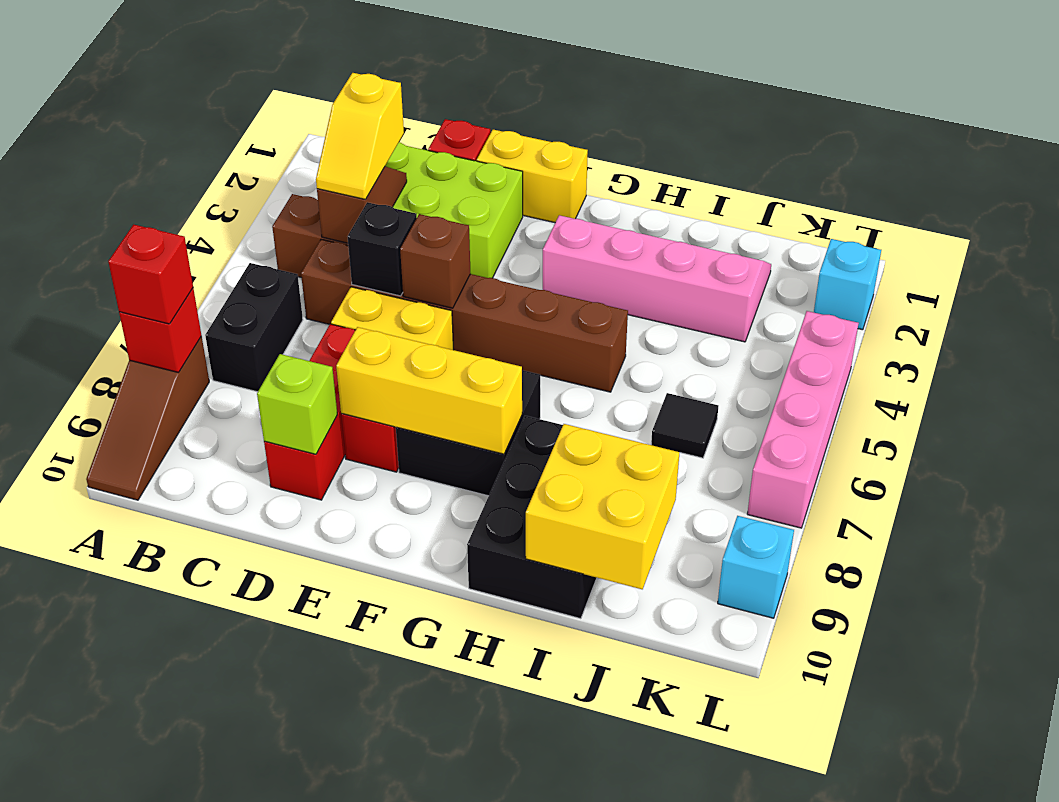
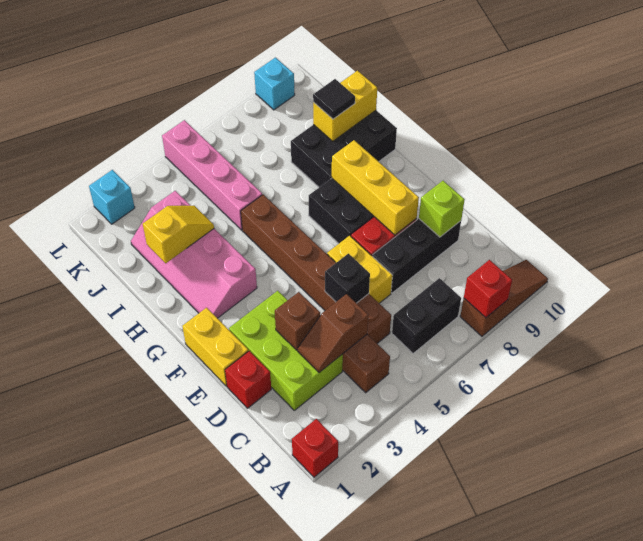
red 1x1 brick [108,225,193,324] -> red 1x1 brick moved to [292,419,338,477]
yellow 1x2 slope [316,73,404,199] -> yellow 1x2 slope moved to [143,206,214,263]
red 1x3 brick [264,324,355,500] -> black 1x3 brick [373,219,461,293]
brown 1x1 brick [400,214,471,308] -> brown 1x1 brick moved to [275,292,320,350]
yellow 2x2 brick [526,424,680,589] -> yellow 1x2 brick [313,71,377,141]
black 1x1 tile [651,393,718,458] -> black 1x1 tile moved to [313,79,355,119]
pink 1x4 brick [747,311,859,528] -> pink 1x4 brick turned to [162,120,262,230]

